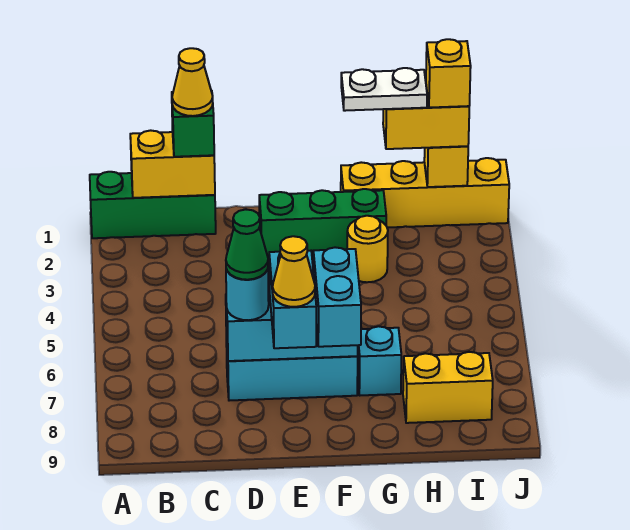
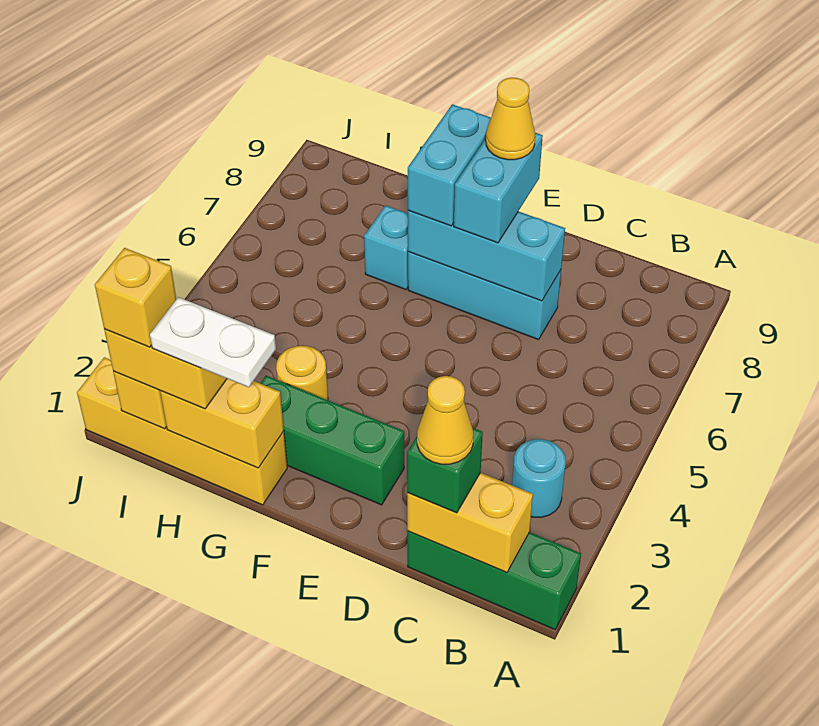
cyan 1x1 round brick [226,269,269,320] -> cyan 1x1 round brick moved to [512,439,566,517]
green 1x1 cone [226,210,268,280] -> none
yellow 1x2 brick [403,352,493,423] -> yellow 1x2 brick moved to [160,379,284,468]

